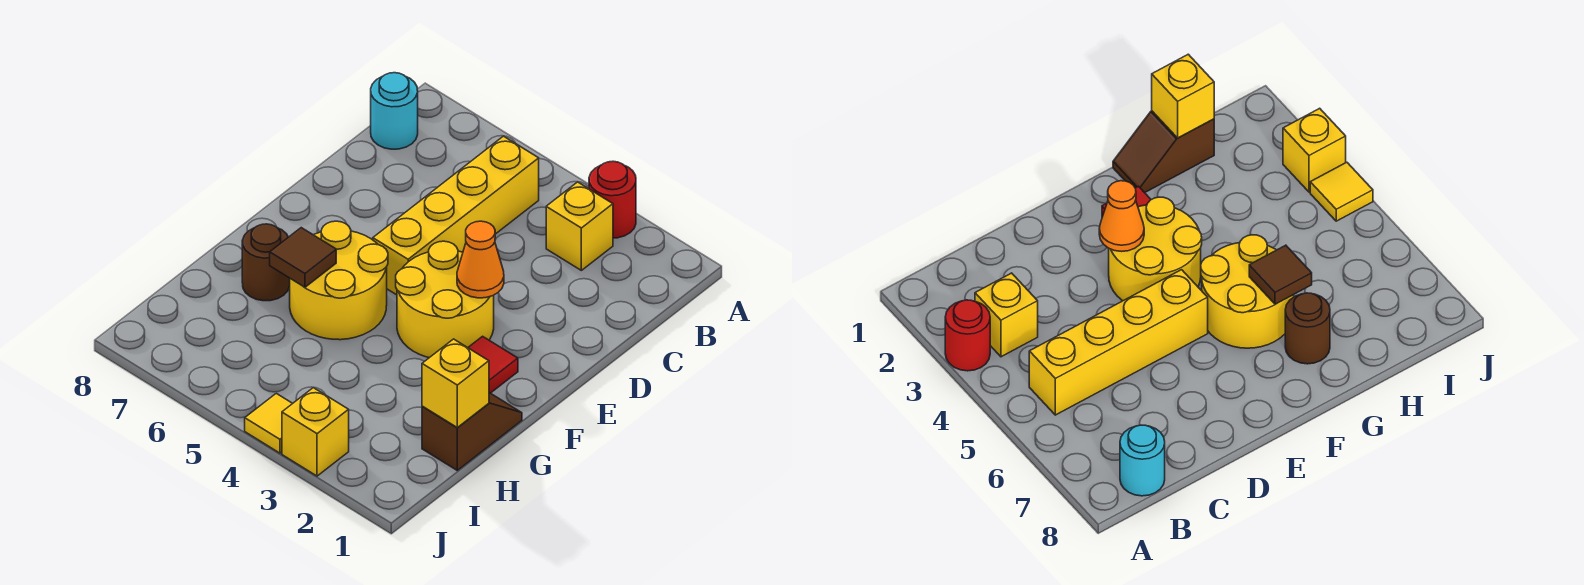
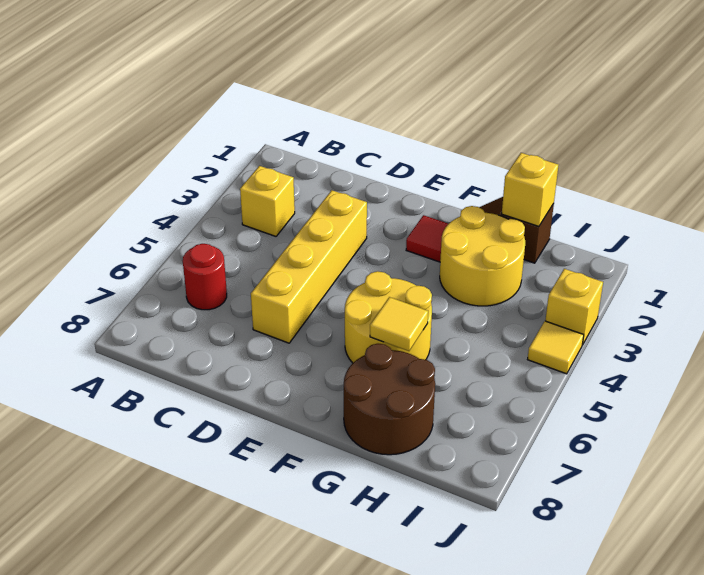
red 1x1 round brick [589,161,636,238] -> red 1x1 round brick moved to [183,244,227,310]
yellow 1x4 brick [373,136,539,295] -> yellow 1x4 brick turned to [251,190,367,343]
cyan 1x1 round brick [371,73,418,149] -> none
yellow 2x2 round brick [396,241,494,358] -> yellow 2x2 round brick moved to [440,206,525,306]
orange 1x1 cone [457,221,504,298] -> none
brown 1x1 tile [270,228,336,287] -> yellow 1x1 tile [370,297,428,351]
brown 1x1 round brick [242,224,290,301] -> brown 2x2 round brick [344,344,435,455]

